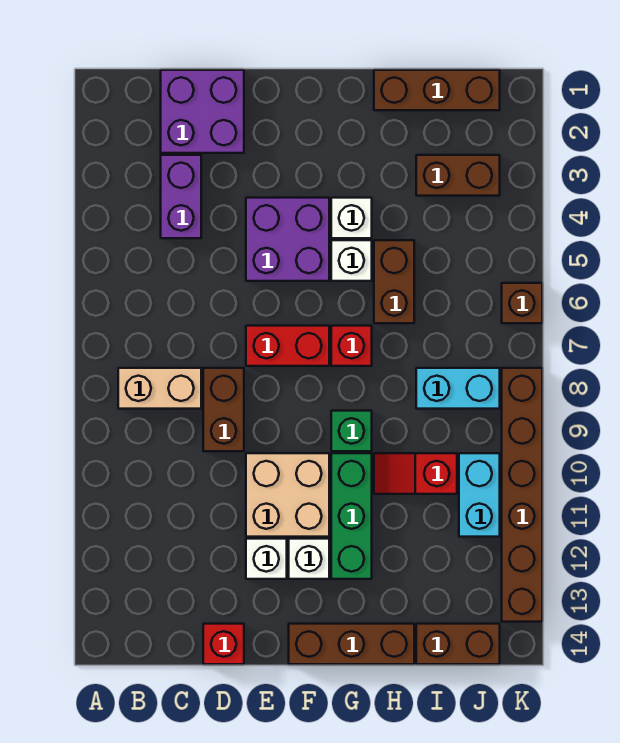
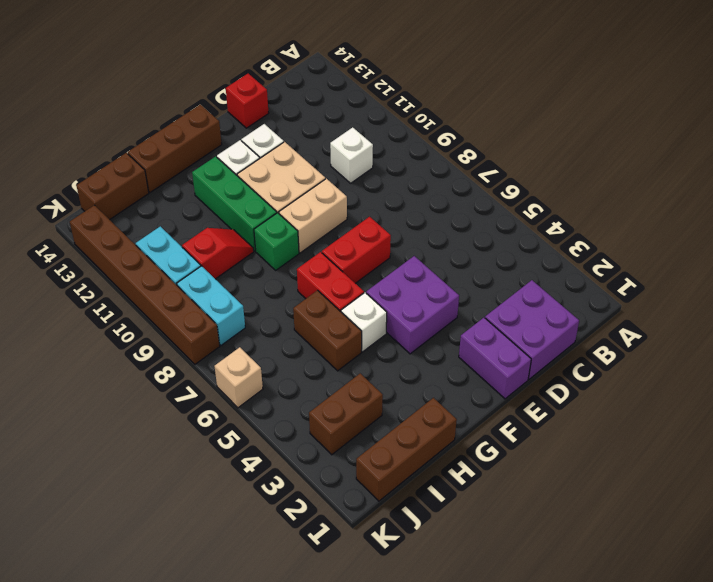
tan 1x2 brick [118,368,201,409] -> tan 1x2 brick moved to [279,179,347,253]
purple 1x2 brick [161,155,201,238] -> purple 1x2 brick moved to [459,318,531,399]
brown 1x2 brick [203,368,244,451] -> none
white 1x1 brick [331,198,372,238] -> white 1x1 brick moved to [330,127,373,183]
red 1x1 brick [331,326,372,366] -> red 1x2 brick [297,252,364,311]
cyan 1x2 brick [416,368,500,409] -> cyan 1x2 brick turned to [177,266,245,345]
brown 1x1 brick [502,283,542,323] -> tan 1x1 brick [214,347,263,408]

